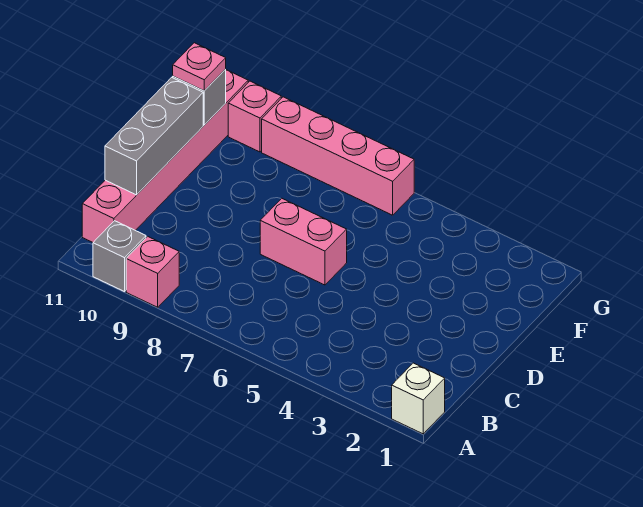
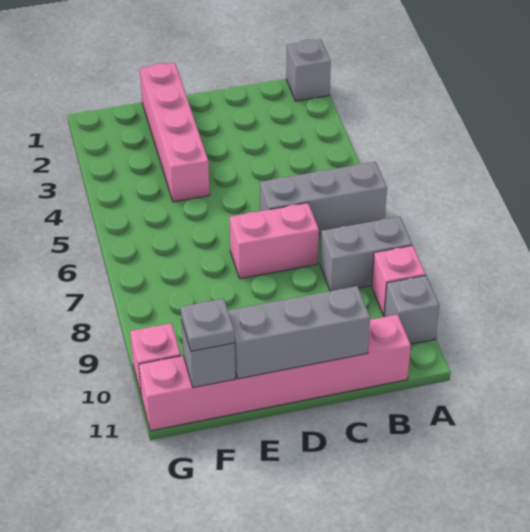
white 1x1 brick [392,363,445,434] -> grey 1x1 brick [286,39,331,101]
none -> grey 1x3 brick [260,162,387,234]
none -> grey 1x2 brick [320,217,412,291]
pink 1x2 brick [260,198,347,285] -> pink 1x2 brick turned to [230,203,319,279]
pink 1x1 plate [173,43,226,91] -> grey 1x1 plate [181,299,235,351]
pink 1x4 brick [262,97,414,215] -> pink 1x4 brick moved to [140,63,210,202]

